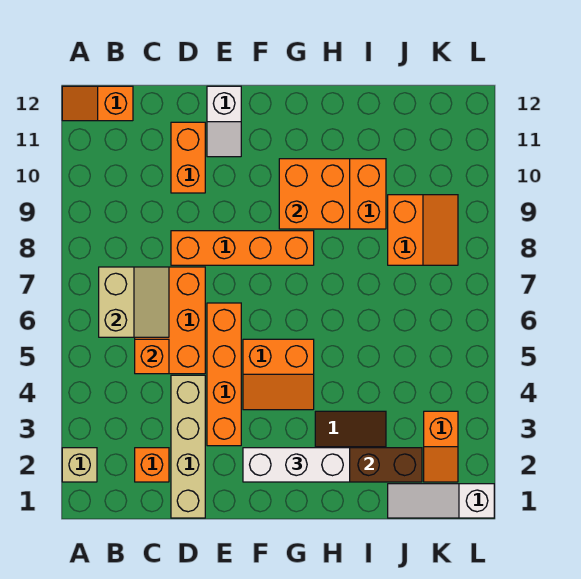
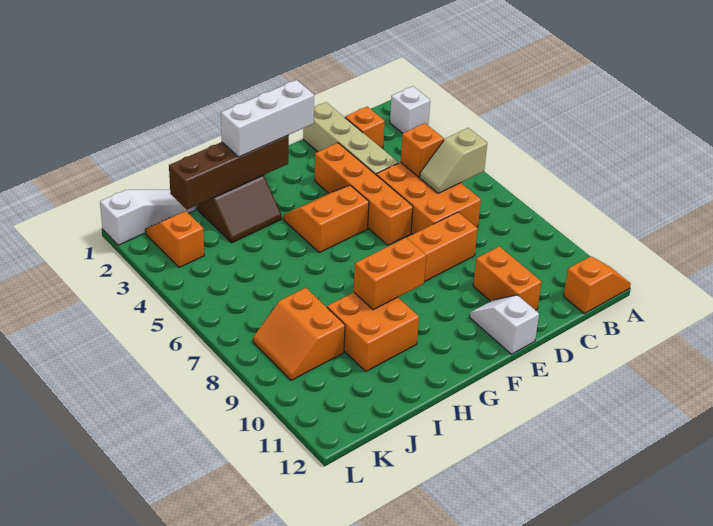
tan 1x1 brick [62,448,97,482] -> white 1x1 brick [390,86,430,133]
tan 2x2 slope [99,267,169,337] -> tan 1x2 slope [420,128,487,193]
orange 2x2 brick [279,159,350,229] -> orange 1x2 brick [354,238,426,310]

